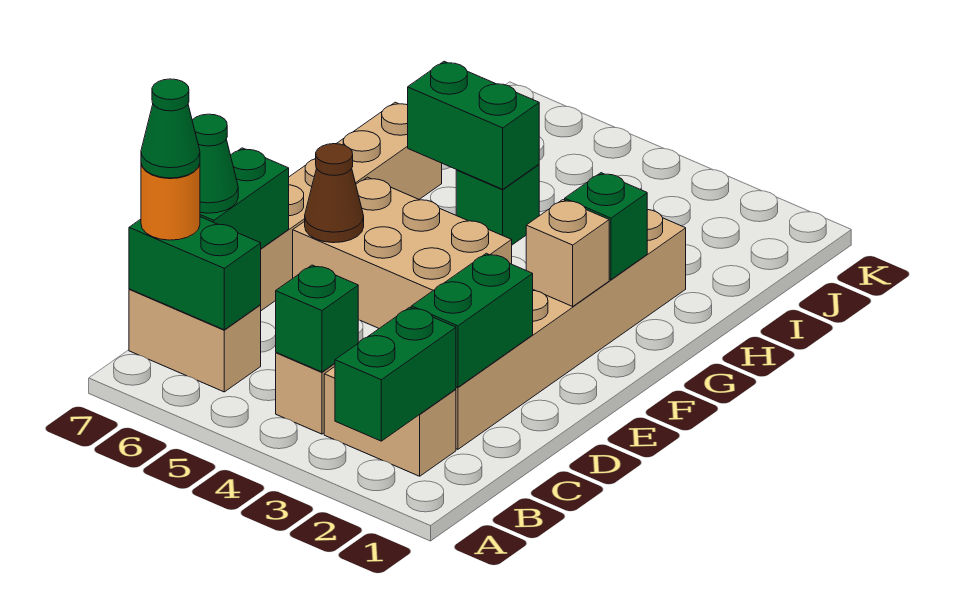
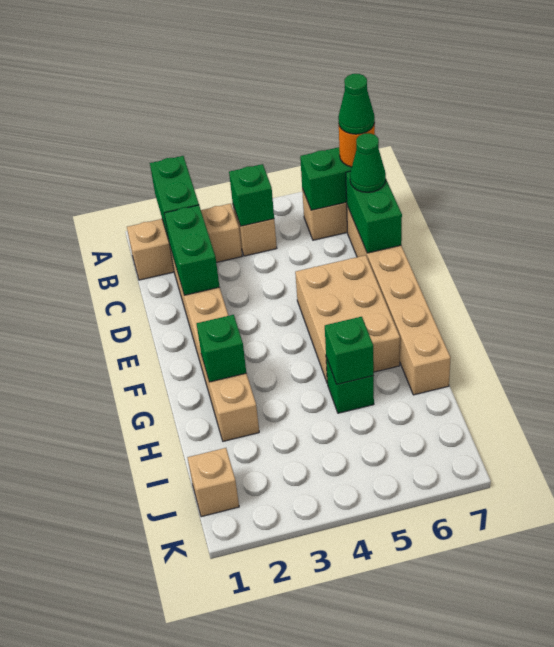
tan 1x2 brick [324,367,456,476] -> tan 1x3 brick [127,204,242,280]
tan 2x3 brick [293,177,512,328] -> tan 2x3 brick turned to [295,255,400,382]
brown 1x1 cone [305,144,364,243] -> none
tan 1x1 brick [526,200,609,306] -> tan 1x1 brick moved to [188,448,239,517]
green 1x2 brick [408,61,539,189] -> green 1x1 brick [325,317,374,384]

